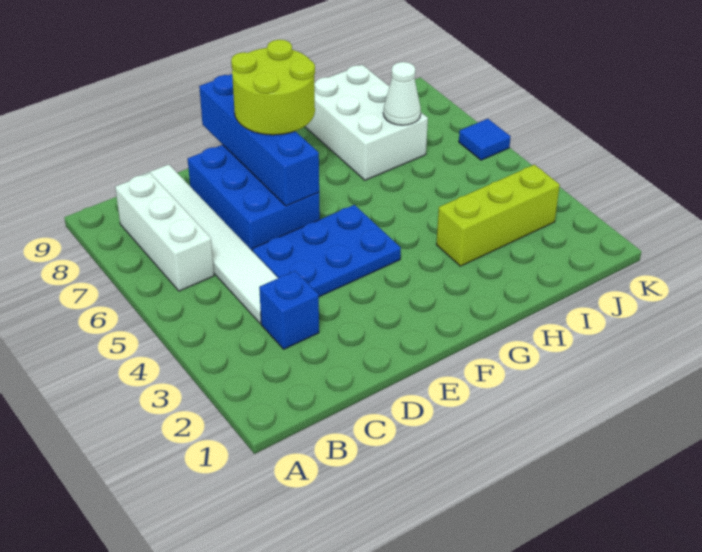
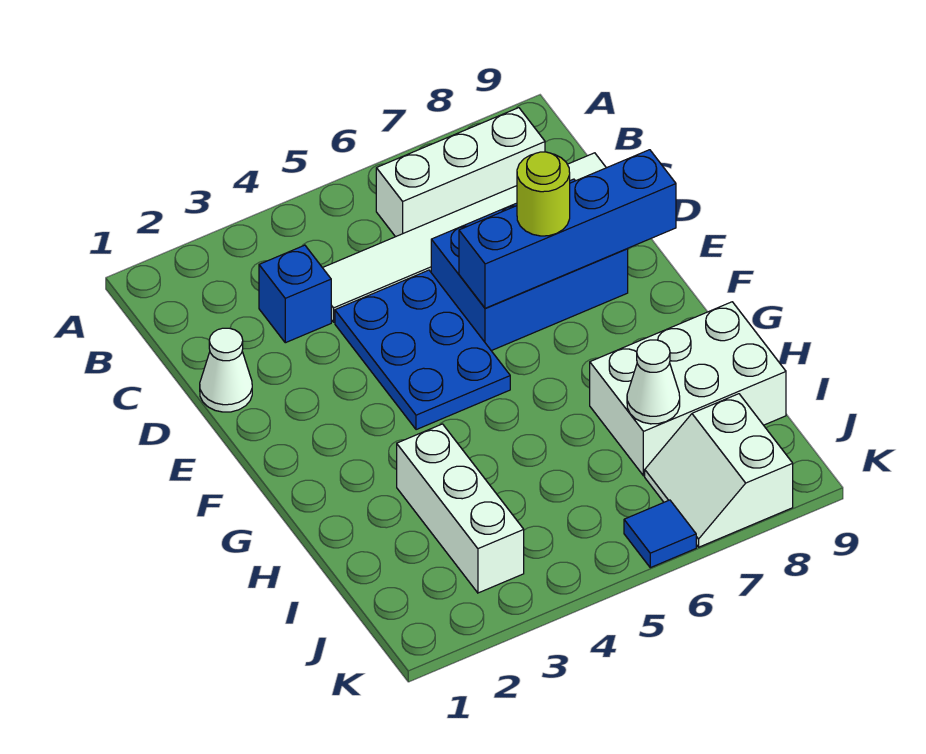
none -> white 1x1 cone [200,328,252,412]
lime 2x2 round brick [231,40,315,135] -> lime 1x1 round brick [517,152,570,236]
lime 1x3 brick [436,165,560,266] -> white 1x3 brick [397,424,524,593]
none -> white 2x2 slope [645,394,793,547]

